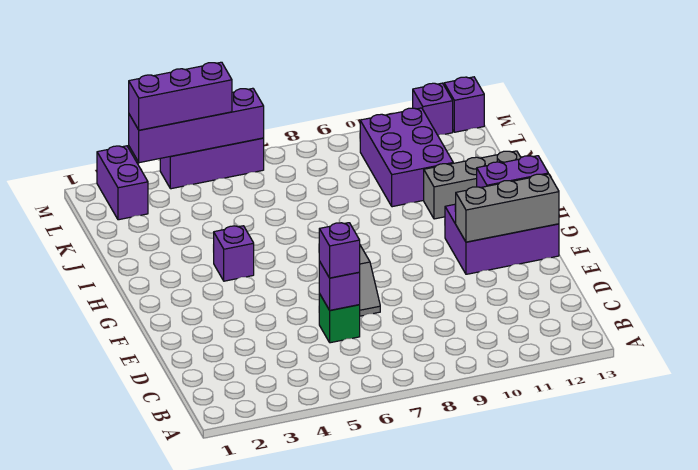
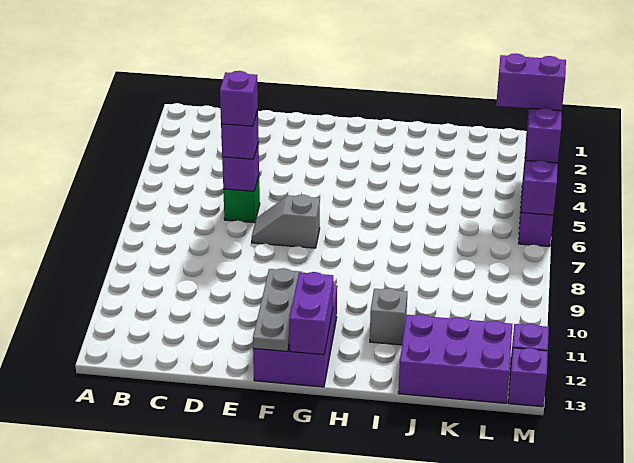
grey 1x3 brick [456,174,559,242] -> grey 1x3 plate [253,268,302,351]
purple 1x1 brick [214,226,254,281] -> purple 1x1 brick moved to [220,71,258,126]
grey 1x3 brick [424,151,521,219] -> grey 1x1 brick [370,288,407,345]
purple 2x3 brick [360,108,453,207] -> purple 2x3 brick moved to [398,314,512,403]
purple 1x2 brick [97,146,148,220] -> purple 1x2 brick moved to [496,53,566,111]

